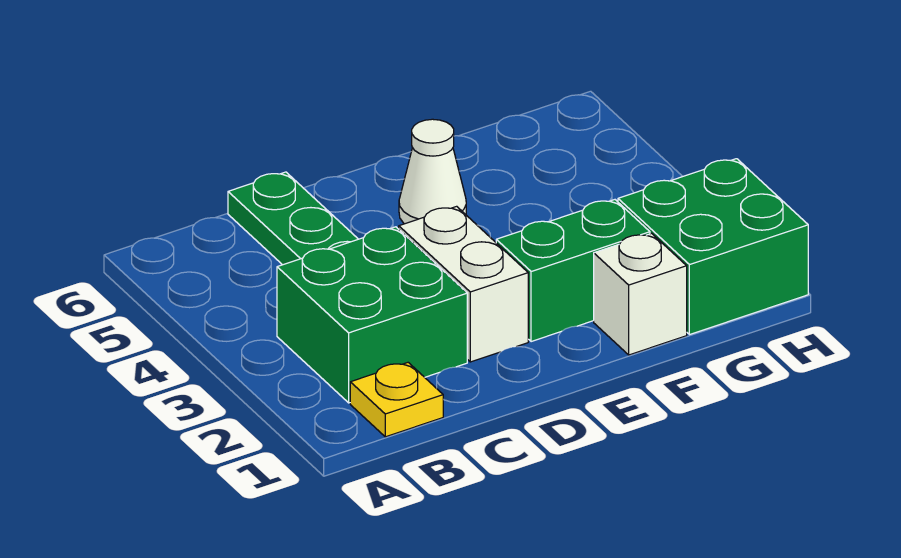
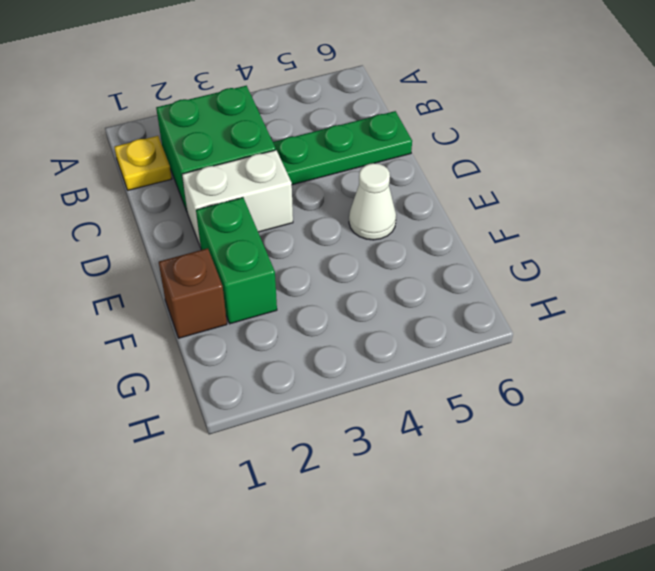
white 1x1 brick [594,233,687,355] -> brown 1x1 brick [159,248,227,338]
green 2x2 brick [618,159,808,335] -> none

